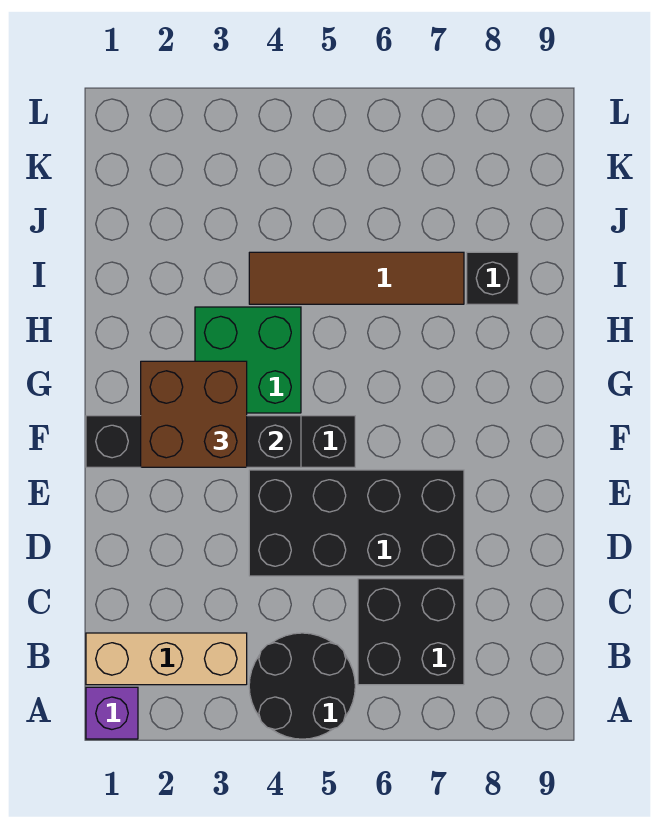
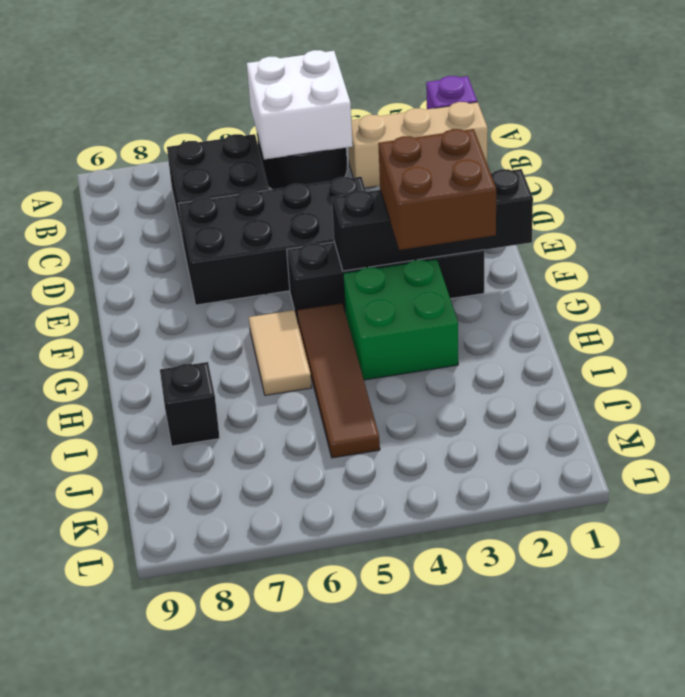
none -> white 2x2 brick [247,50,353,159]
none -> tan 1x2 tile [249,310,312,395]
brown 1x4 tile [249,252,464,304] -> brown 1x4 tile turned to [297,303,380,458]

